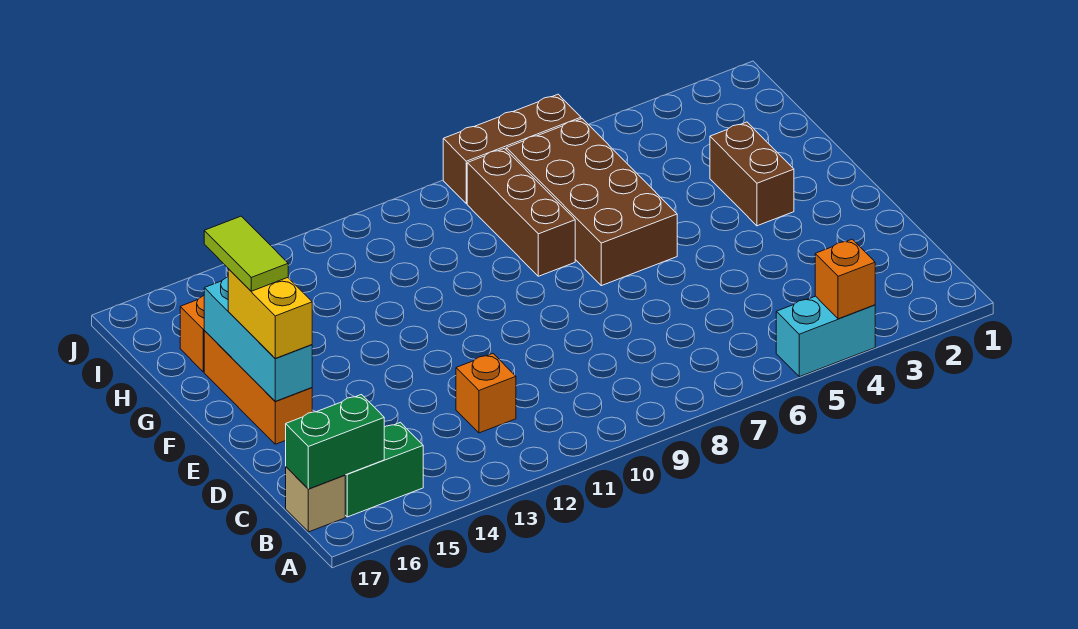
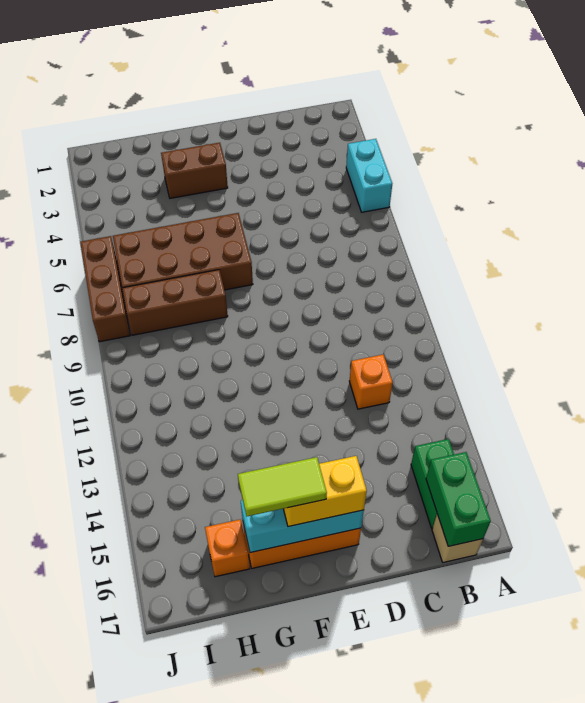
orange 1x1 brick [815,239,875,319] -> none

